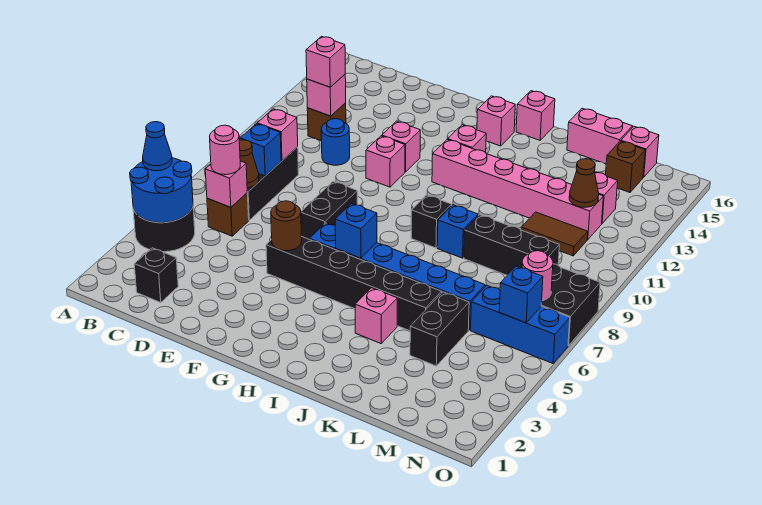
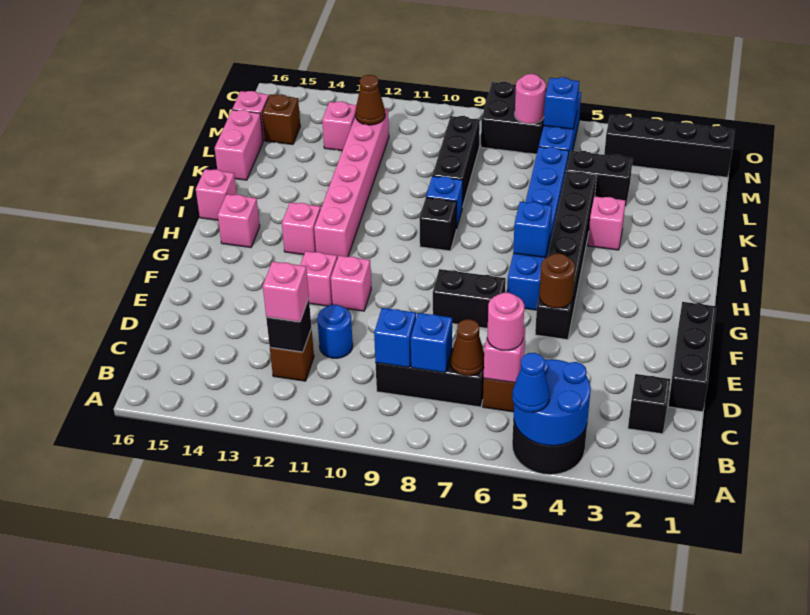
pink 1x1 brick [257,109,298,161] -> blue 1x1 brick [374,308,416,367]
pink 1x1 brick [307,75,346,116] -> black 1x1 brick [266,299,311,352]
none -> black 1x3 brick [668,302,716,412]
brown 1x2 tile [521,212,588,256] -> none
none -> black 1x4 brick [604,115,735,177]

